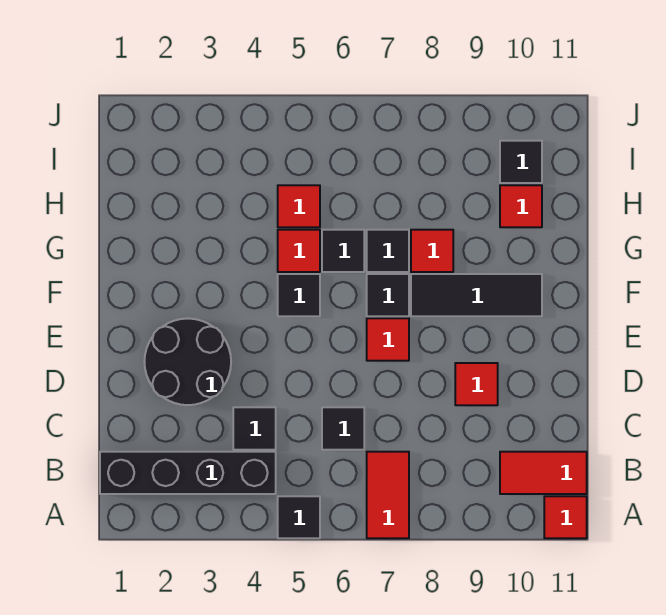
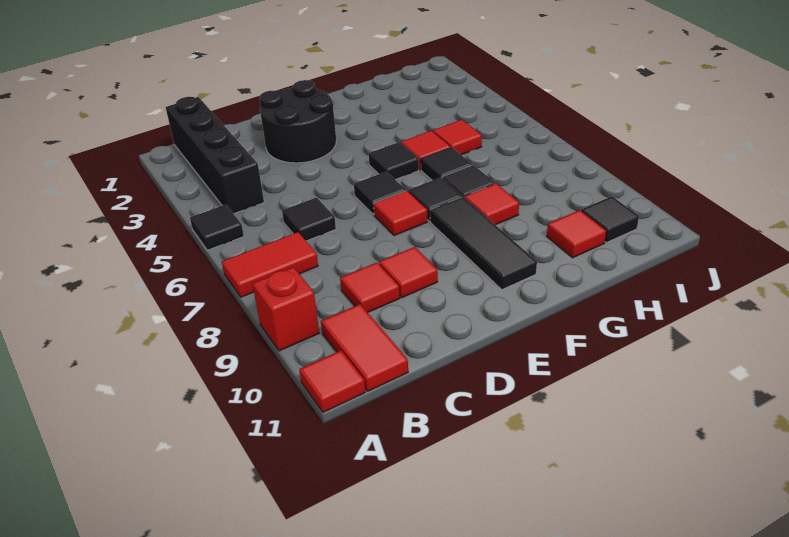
none -> red 1x1 brick [253,267,319,351]
black 1x1 tile [233,407,276,450] -> black 1x1 tile moved to [354,172,406,215]
none -> red 1x1 tile [340,263,400,312]

